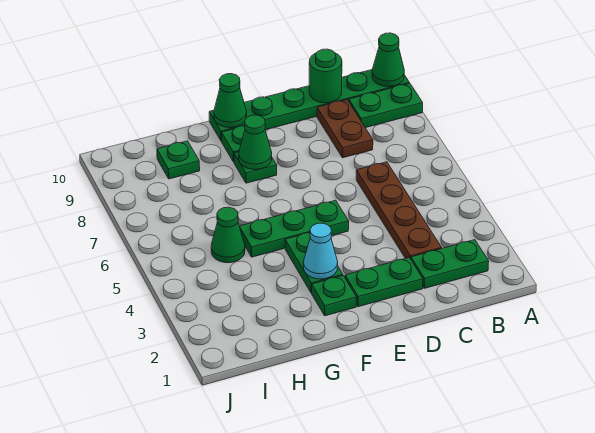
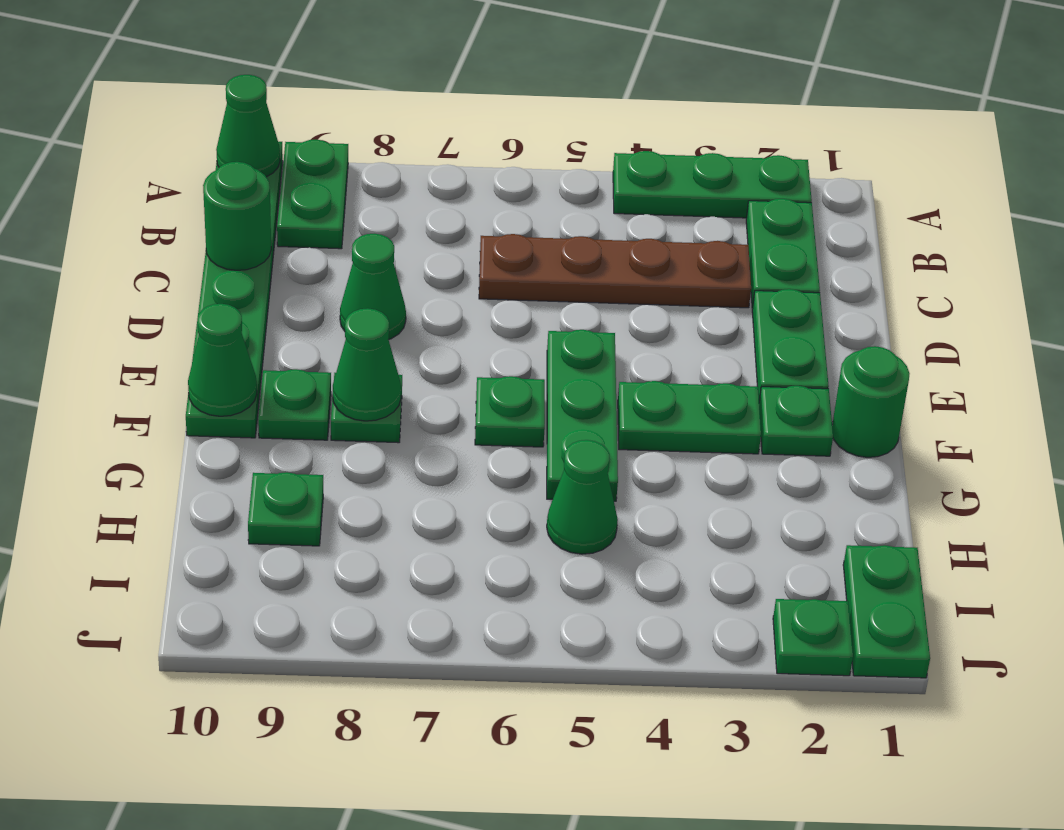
none -> green 1x3 plate [613,151,812,218]
brown 1x2 plate [317,100,373,158] -> none
none -> green 1x1 cone [340,234,406,340]
none -> green 1x1 round brick [832,346,910,457]
cyan 1x1 cone [304,223,338,279] -> none
none -> green 1x1 plate [475,376,545,447]
none -> green 1x2 plate [843,545,930,678]
none -> green 1x1 plate [773,599,853,676]

